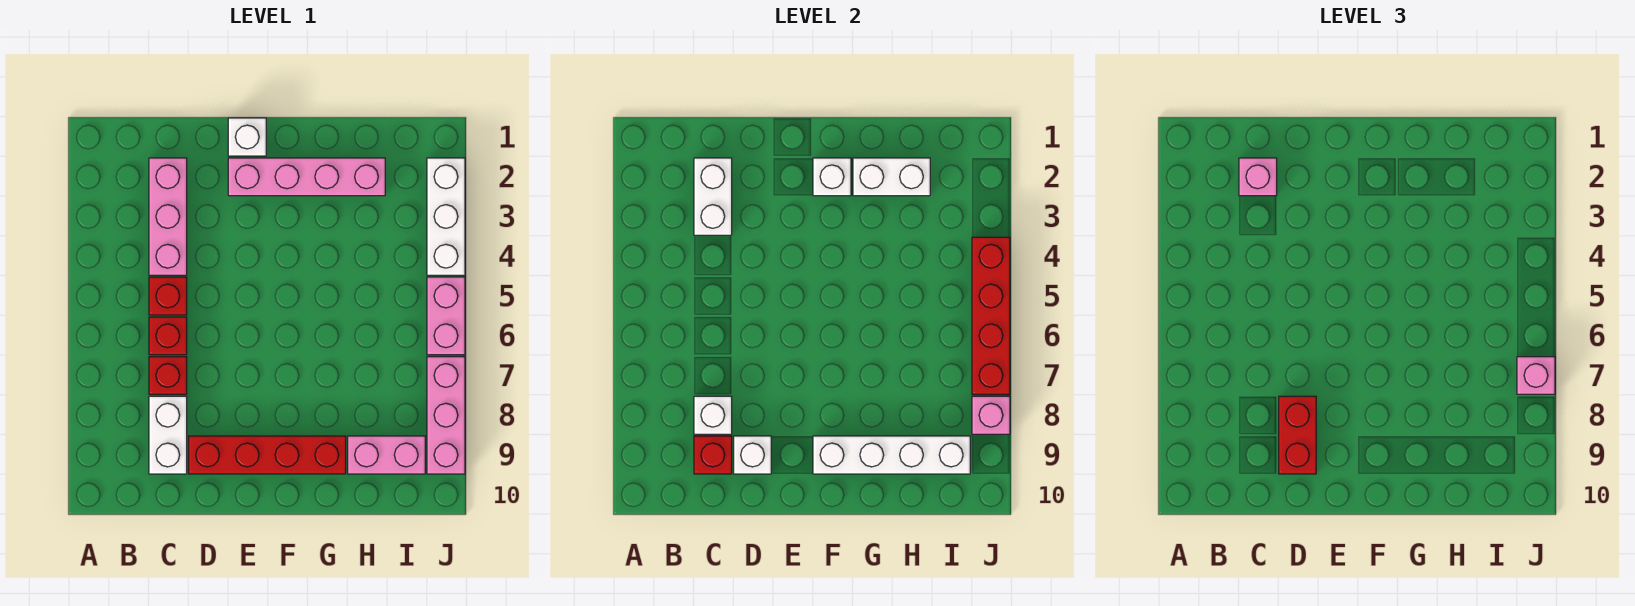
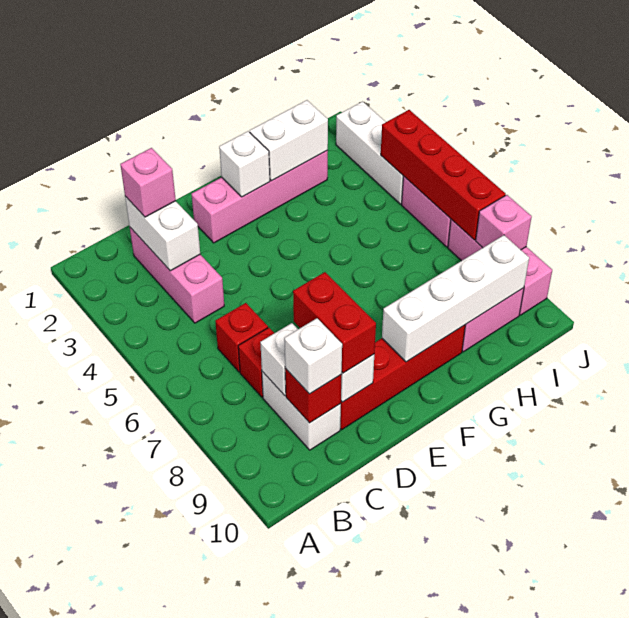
red 1x1 brick [149,277,187,315] -> none
white 1x1 brick [228,118,266,156] -> white 1x1 brick moved to [284,318,342,394]
pink 1x1 brick [1517,357,1555,394] -> none

